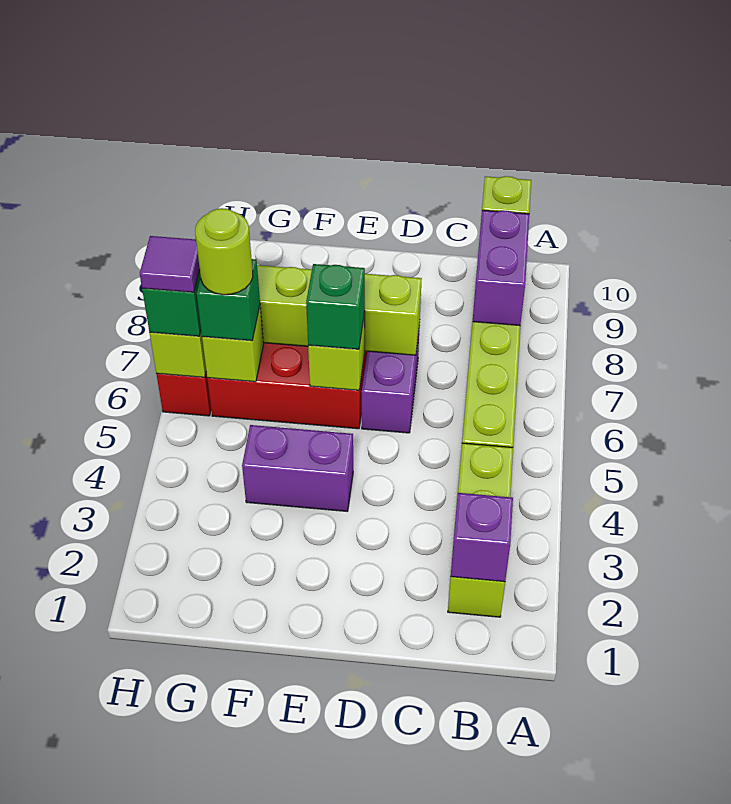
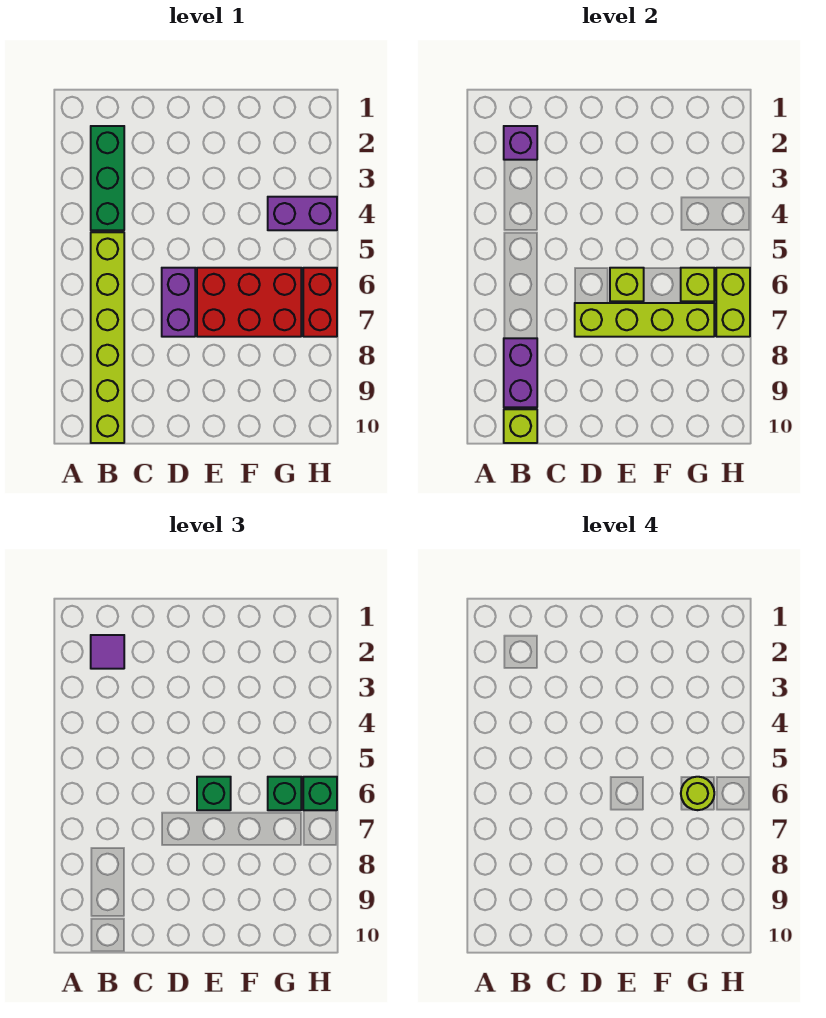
lime 1x3 brick [448,443,513,617] -> green 1x3 brick [91,126,124,230]
purple 1x2 brick [242,425,353,511] -> purple 1x2 brick moved to [268,197,337,230]
purple 1x1 tile [140,236,200,292] -> purple 1x1 tile moved to [91,635,124,669]

